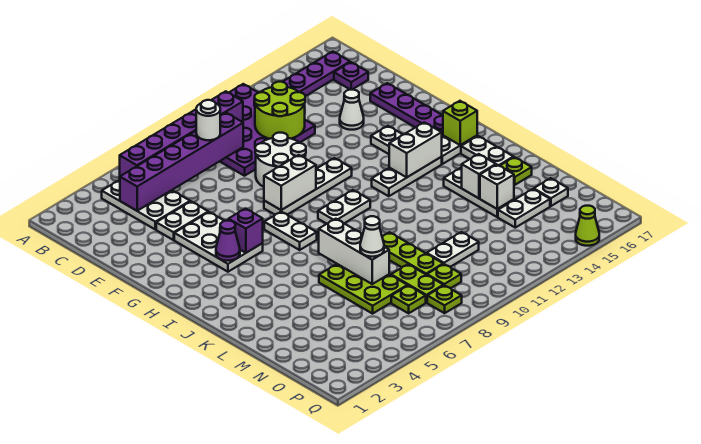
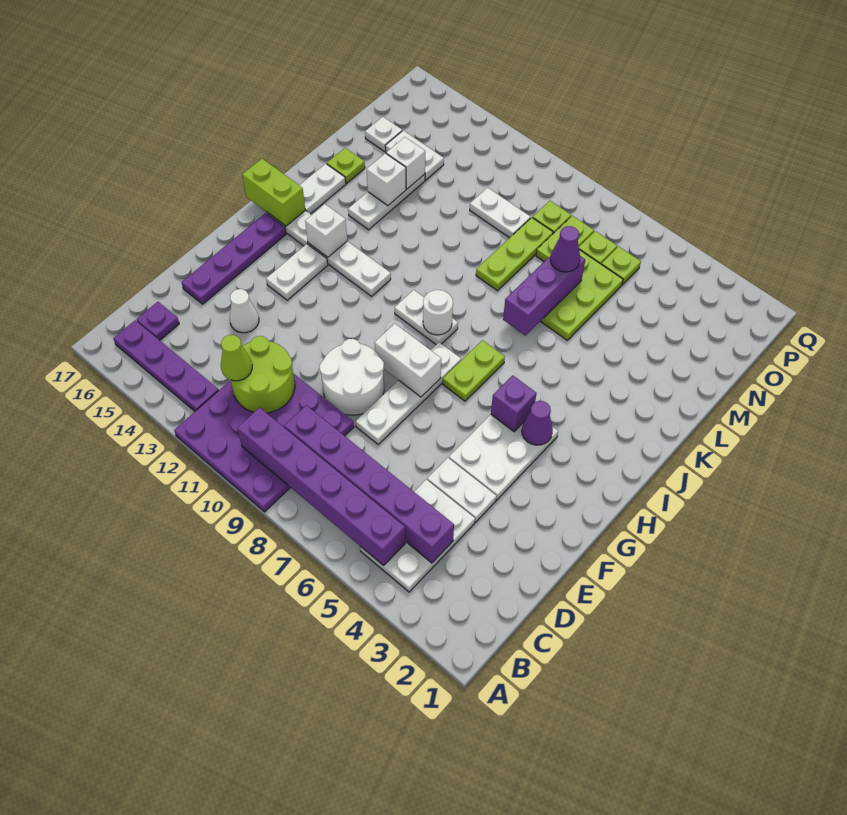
white 1x1 round brick [196,100,220,140] -> white 1x1 round brick moved to [423,290,453,335]
white 1x4 plate [264,158,352,215] -> white 1x4 plate turned to [356,342,461,444]
white 1x2 plate [264,212,317,250] -> lime 1x2 plate [443,340,505,401]
white 1x2 brick [389,122,442,177] -> white 1x1 brick [305,204,347,257]
lime 1x1 brick [443,101,477,145] -> lime 1x2 brick [242,159,305,226]
white 1x3 brick [319,219,389,284] -> purple 1x3 brick [503,256,585,336]
white 1x1 cone [360,216,384,257] -> purple 1x1 cone [551,226,580,272]
lime 1x1 plate [427,285,462,313] -> lime 1x1 plate moved to [601,247,641,285]
lime 1x1 cone [576,206,599,246] -> lime 1x1 cone moved to [221,335,252,381]

